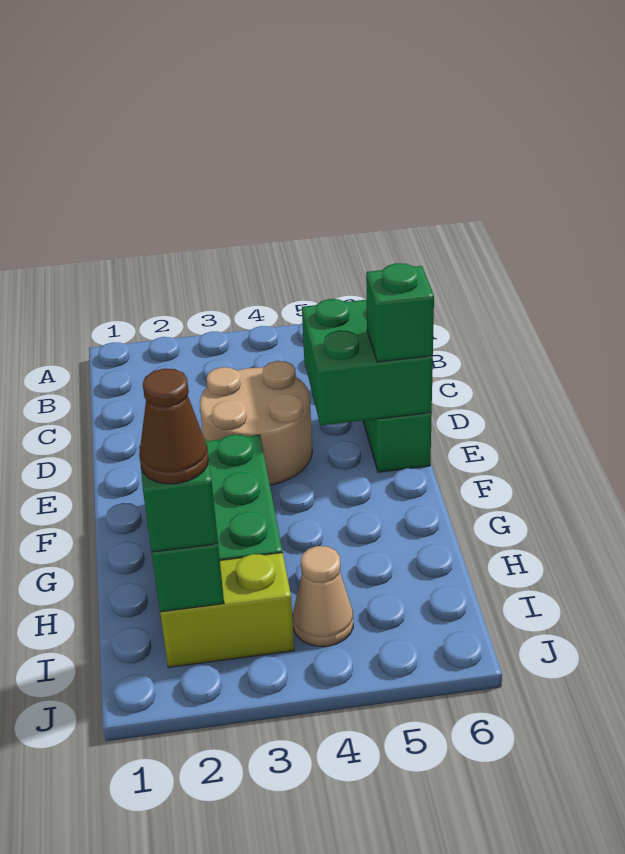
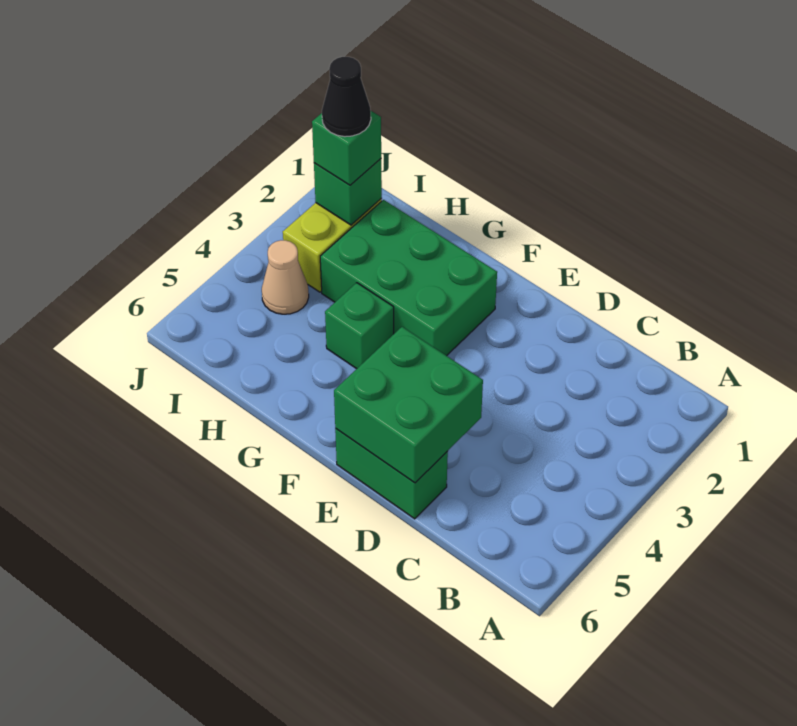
tan 2x2 round brick [200,361,312,485] -> none
green 1x1 brick [366,263,434,362] -> green 1x1 brick moved to [325,283,394,369]
brown 1x1 cone [139,369,209,484] -> black 1x1 cone [322,57,371,137]

